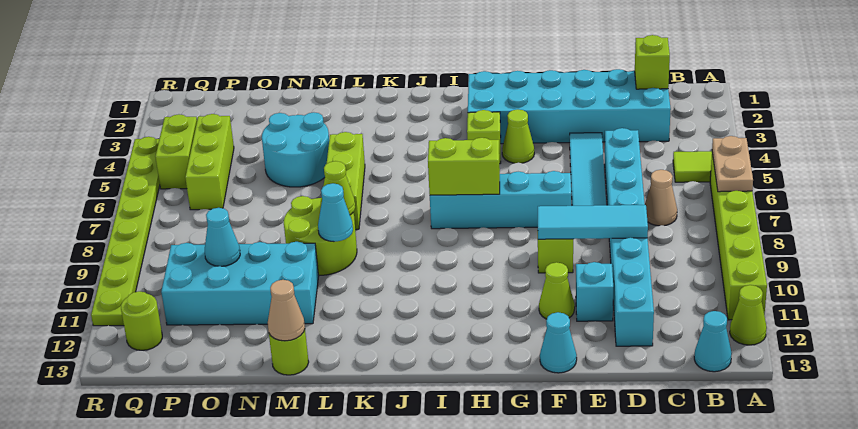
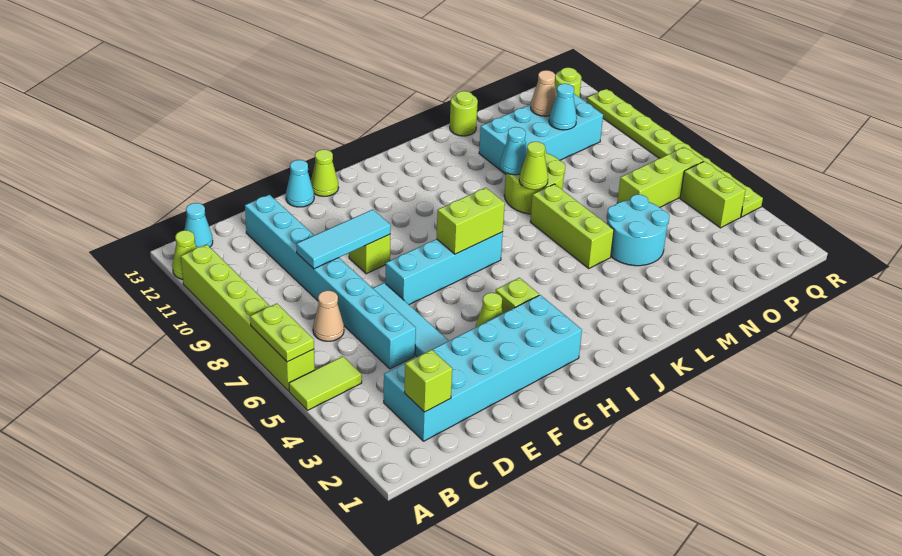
tan 1x2 plate [712,136,753,192] -> lime 1x2 plate [250,304,314,362]
cyan 1x1 brick [576,262,613,321] -> none
lime 1x1 cone [539,262,575,319] -> lime 1x1 cone moved to [311,150,339,196]
tan 1x1 cone [268,280,305,341] -> tan 1x1 cone moved to [531,70,556,116]
lime 1x3 brick [185,114,234,210] -> lime 1x3 brick turned to [617,147,703,207]

